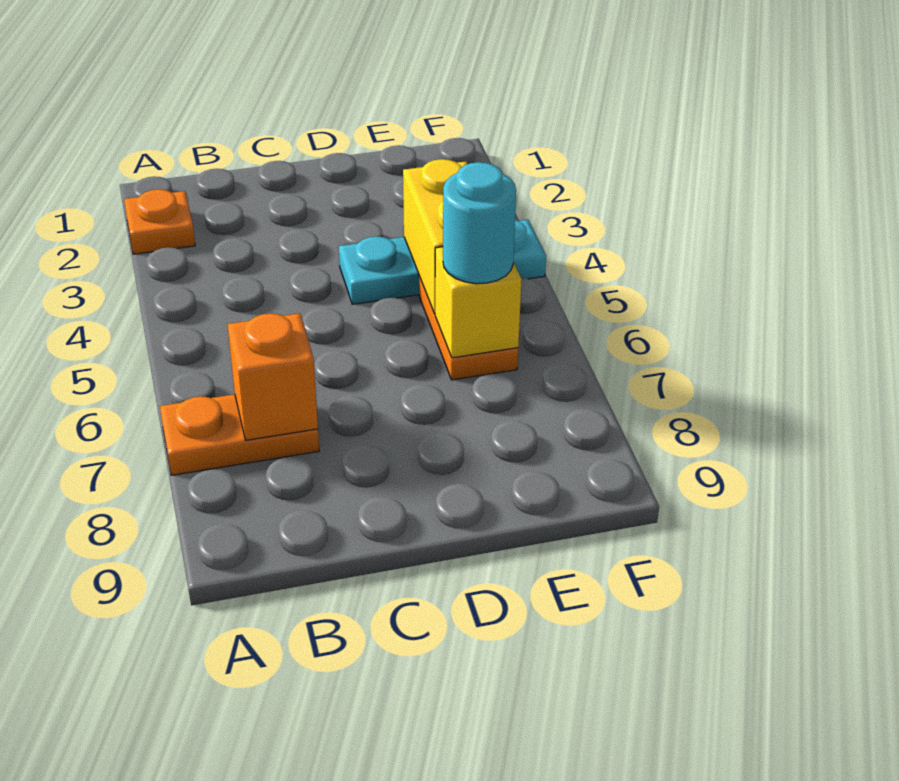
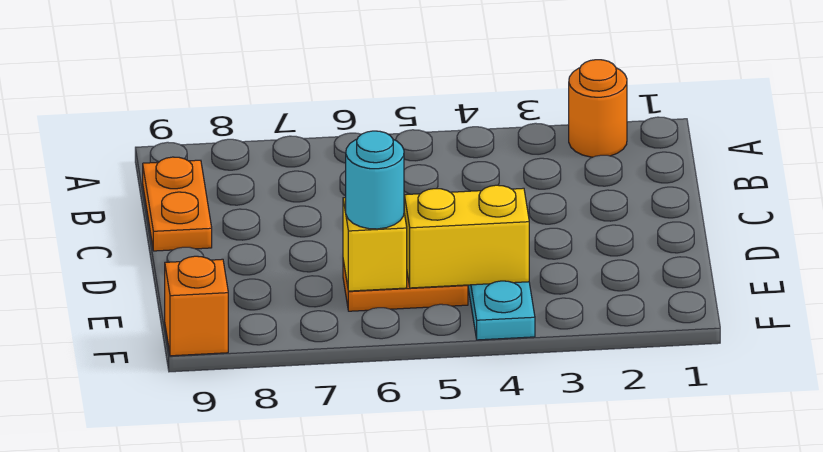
orange 1x1 plate [124,189,195,254] -> orange 1x1 round brick [569,60,627,157]
orange 1x2 plate [160,394,319,475] -> orange 1x2 plate moved to [143,157,212,251]
orange 1x1 brick [227,313,318,440] -> orange 1x1 brick moved to [165,256,228,356]

